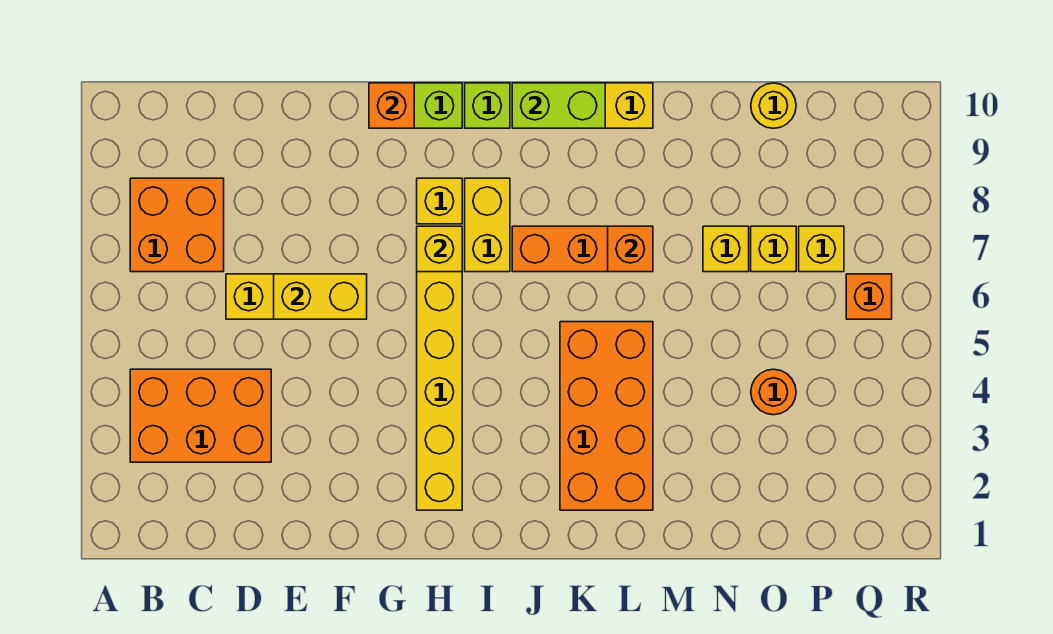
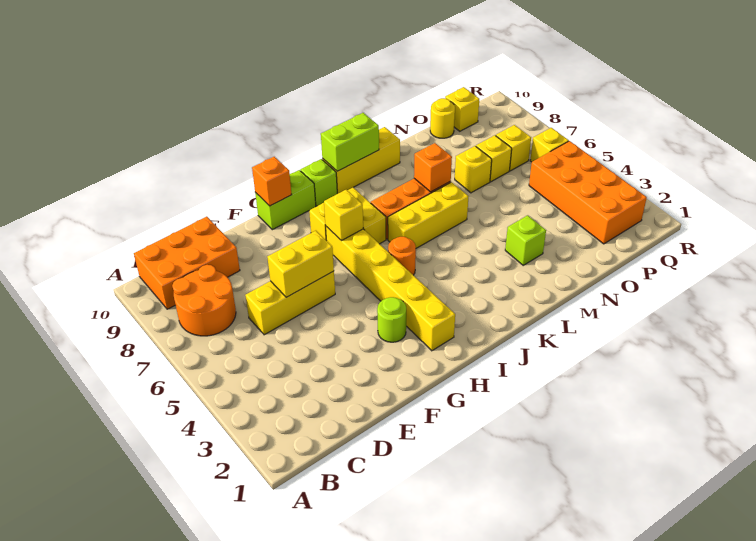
orange 2x3 brick [130,369,271,462] -> orange 2x3 brick moved to [134,217,240,309]
orange 2x2 brick [130,178,224,272] -> orange 2x2 round brick [172,265,236,336]
none -> lime 1x1 round brick [377,297,406,342]
none -> yellow 1x3 brick [388,182,469,248]
orange 2x4 brick [560,322,653,510] -> orange 2x4 brick moved to [529,141,647,244]
none -> lime 1x1 brick [505,215,546,265]
orange 1x1 round brick [751,369,796,415] -> orange 1x1 round brick moved to [388,237,416,275]
none -> yellow 1x1 brick [445,87,479,131]
orange 1x1 brick [846,274,892,319] -> yellow 1x1 brick [530,128,569,162]

